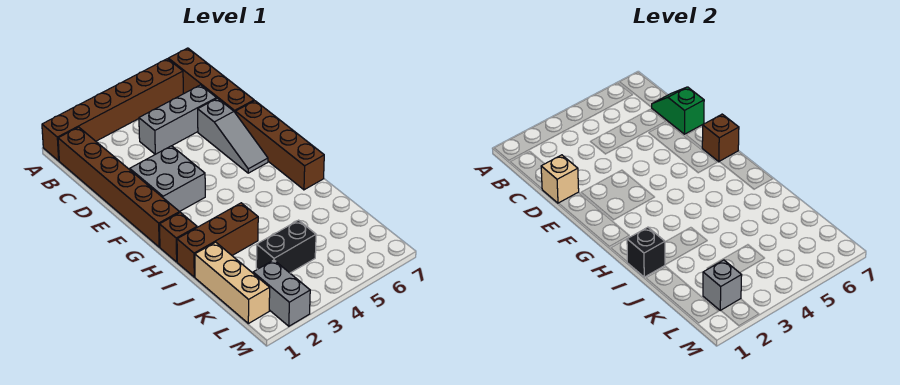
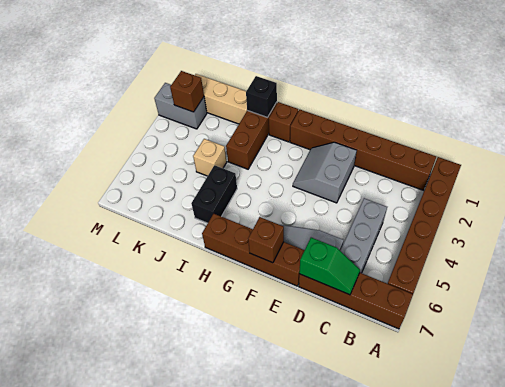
tan 1x1 brick [541,155,579,203] -> tan 1x1 brick moved to [193,139,227,176]
grey 2x2 brick [130,146,205,212] -> grey 2x2 slope [293,142,357,203]
black 1x2 brick [256,220,316,273] -> black 1x2 brick moved to [191,165,237,223]
grey 1x1 brick [703,260,742,311] -> brown 1x1 brick [170,71,204,112]

